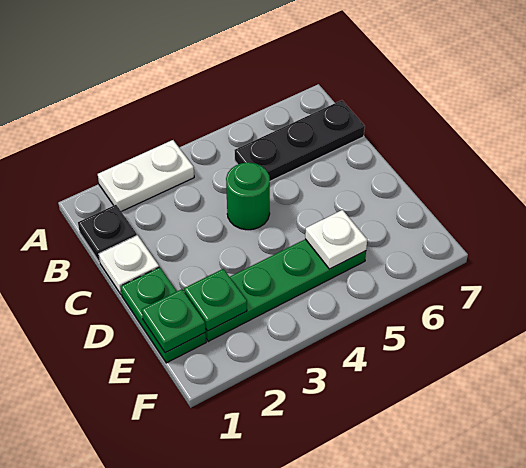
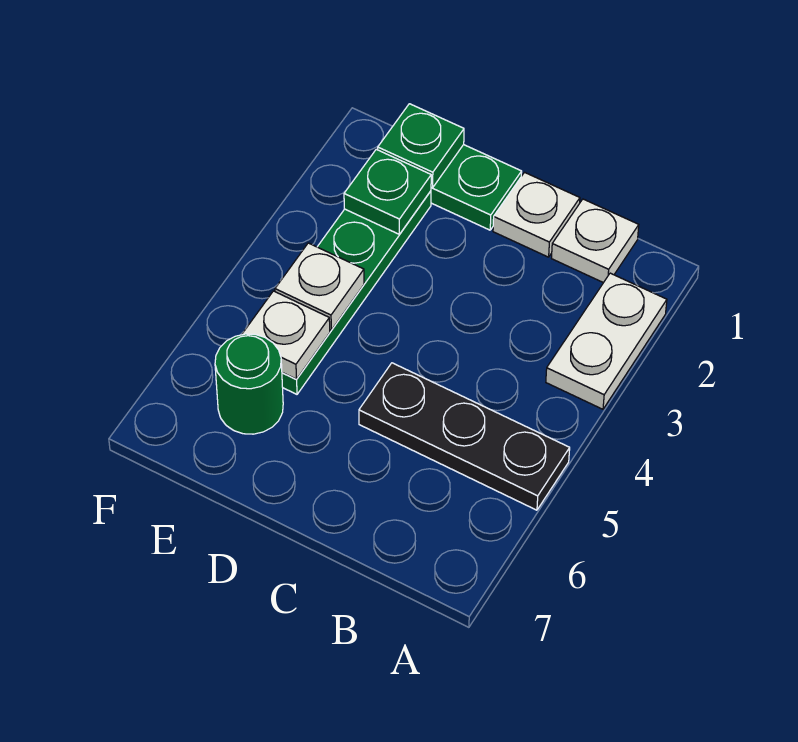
black 1x1 plate [78,205,137,262] -> white 1x1 plate [551,199,639,283]
black 1x3 plate [234,100,365,181] -> black 1x3 plate turned to [359,363,570,510]
green 1x1 round brick [226,162,270,230] -> green 1x1 round brick moved to [215,334,283,434]
none -> white 1x1 plate [275,243,364,330]

